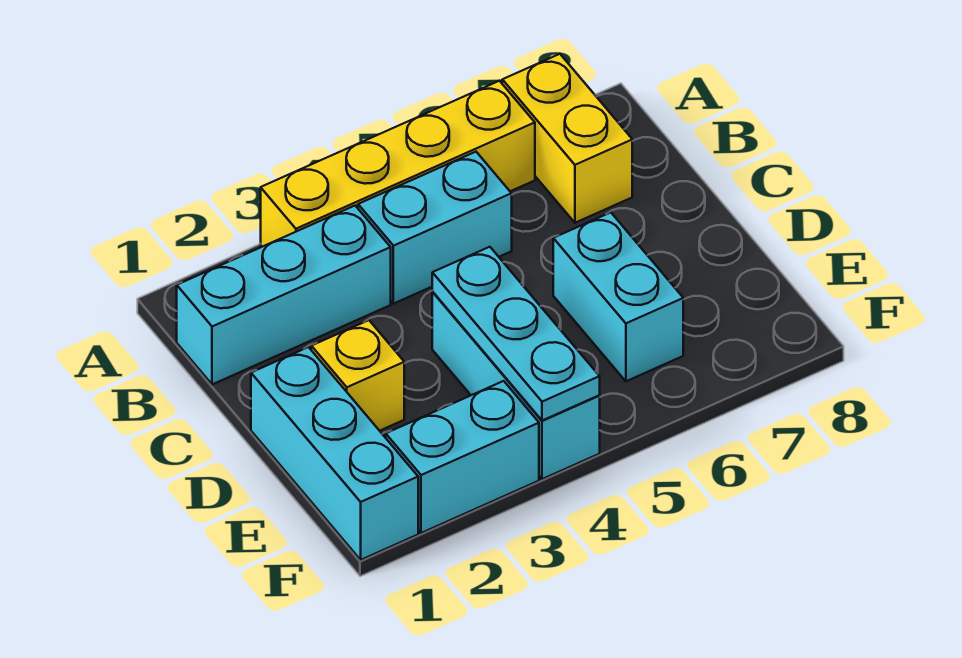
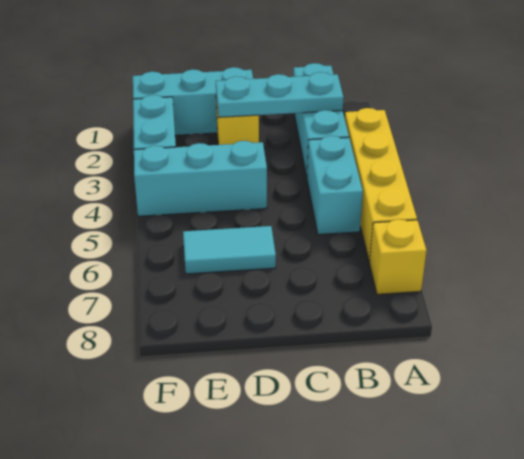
yellow 1x2 brick [502,54,632,223] -> yellow 1x1 brick [370,219,427,294]
cyan 1x3 plate [432,247,600,421] -> cyan 1x3 plate moved to [216,72,344,117]
cyan 1x2 brick [553,212,683,381] -> cyan 1x2 tile [183,226,276,274]

